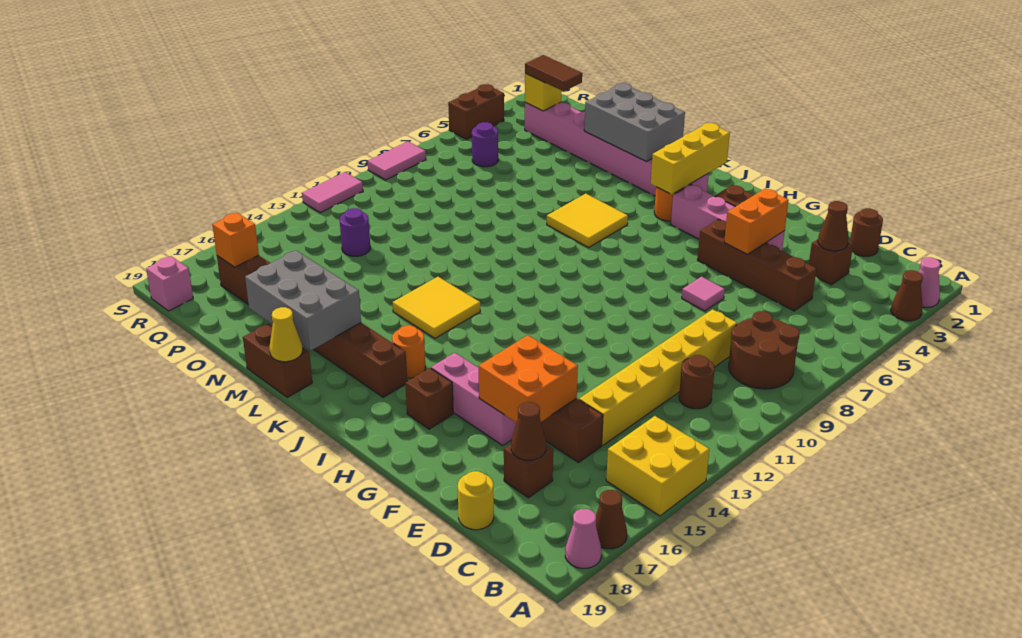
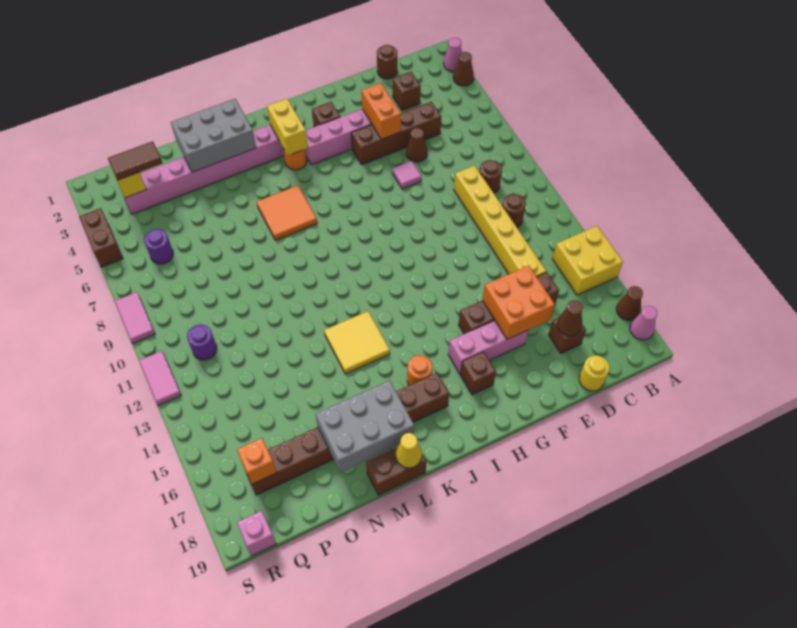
brown 2x2 round brick [729,311,800,389] -> brown 1x1 round brick [479,160,502,193]
brown 1x1 cone [818,201,848,251] -> brown 1x1 cone moved to [406,128,427,162]
yellow 1x3 brick [651,123,730,194] -> yellow 1x2 brick [267,99,308,155]
yellow 2x2 tile [547,194,628,247] -> orange 2x2 tile [257,185,317,240]
purple 1x1 round brick [340,208,370,256] -> purple 1x1 round brick moved to [187,325,217,360]

